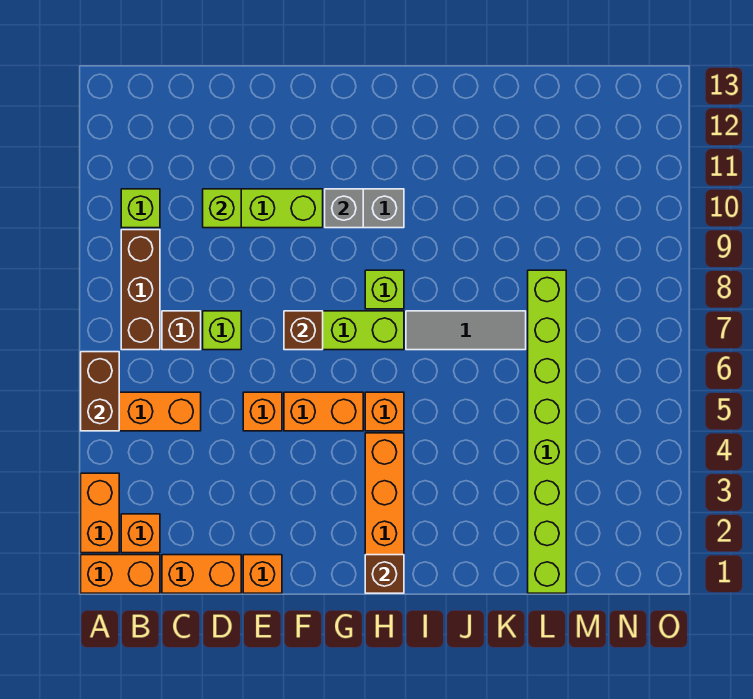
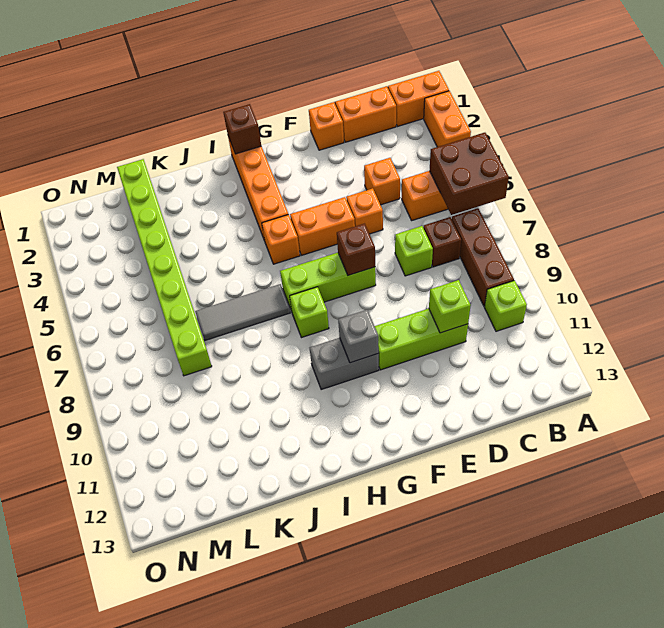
brown 1x2 brick [81,352,119,431] -> brown 2x2 brick [430,133,509,215]
orange 1x1 brick [121,514,160,553] -> orange 1x1 brick moved to [364,158,400,205]

